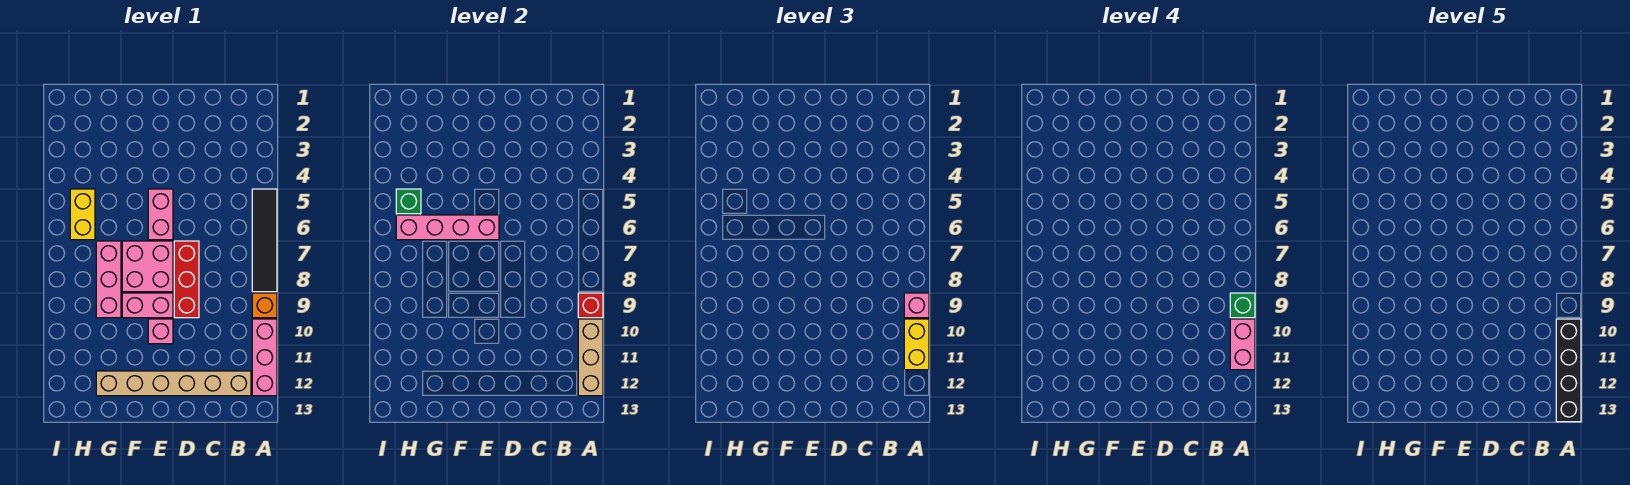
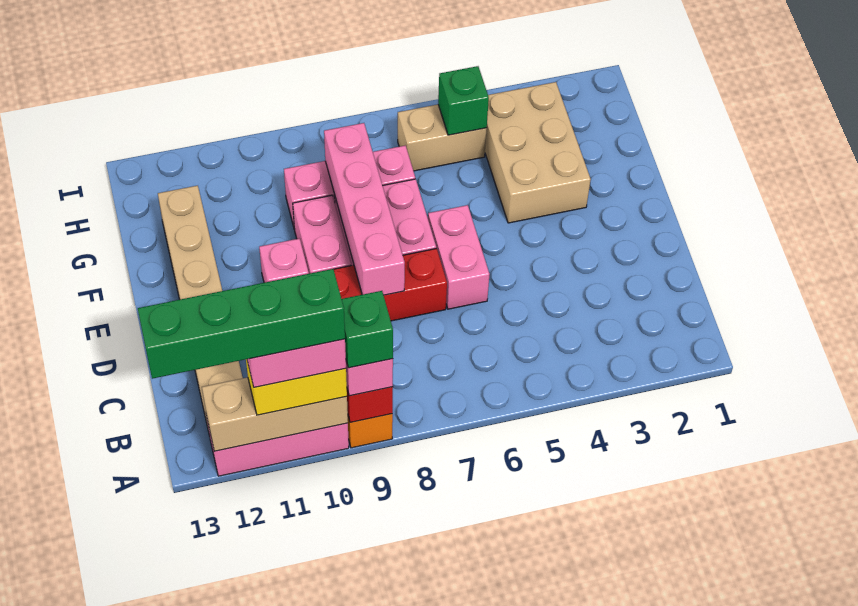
black 1x4 tile [252,189,277,292] -> none
black 1x4 brick [1556,319,1581,422] -> green 1x4 brick [138,269,345,379]
pink 1x2 brick [148,189,173,240] -> pink 1x2 brick turned to [428,205,490,309]
pink 1x4 brick [396,215,499,240] -> pink 1x4 brick moved to [324,123,405,295]
none -> tan 2x3 brick [485,82,591,223]
yellow 1x2 brick [70,189,95,240] -> tan 1x2 brick [398,105,487,171]

